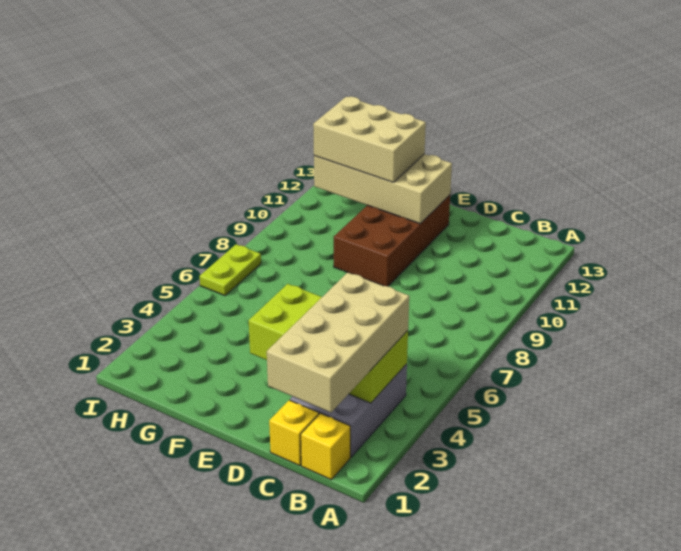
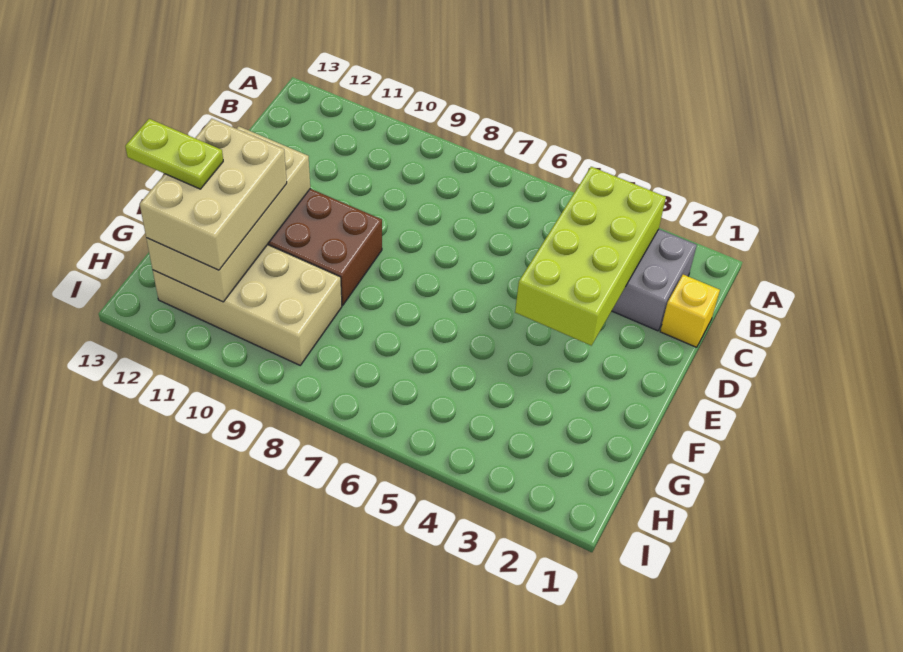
yellow 1x1 brick [301,413,350,479] -> none
tan 2x4 brick [267,273,409,412] -> tan 2x4 brick moved to [153,245,342,365]
lime 1x2 plate [200,244,261,296] -> lime 1x2 plate moved to [125,119,223,189]

